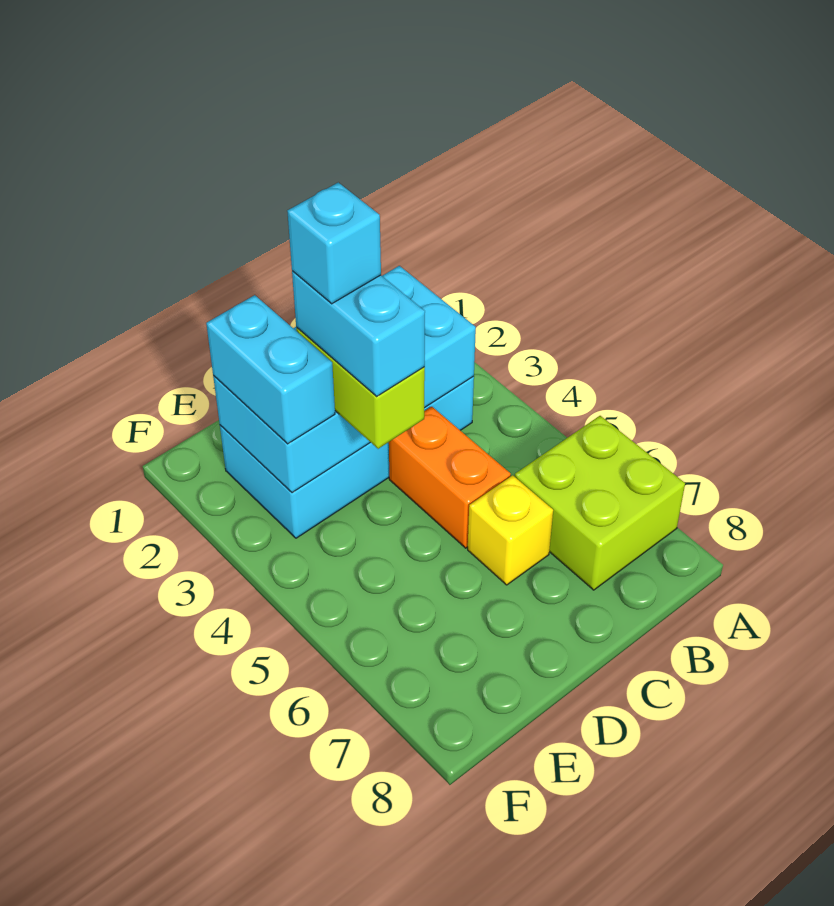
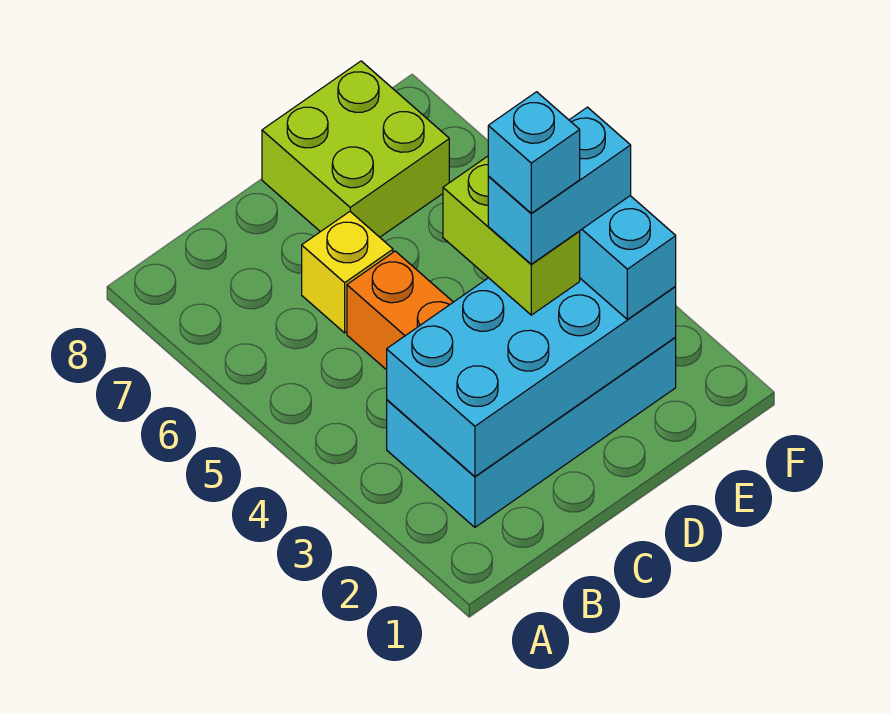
lime 2x2 brick [515,416,685,590] -> lime 2x2 brick moved to [262,61,449,237]
cyan 1x2 brick [292,271,425,397] -> cyan 1x2 brick turned to [488,107,631,264]

